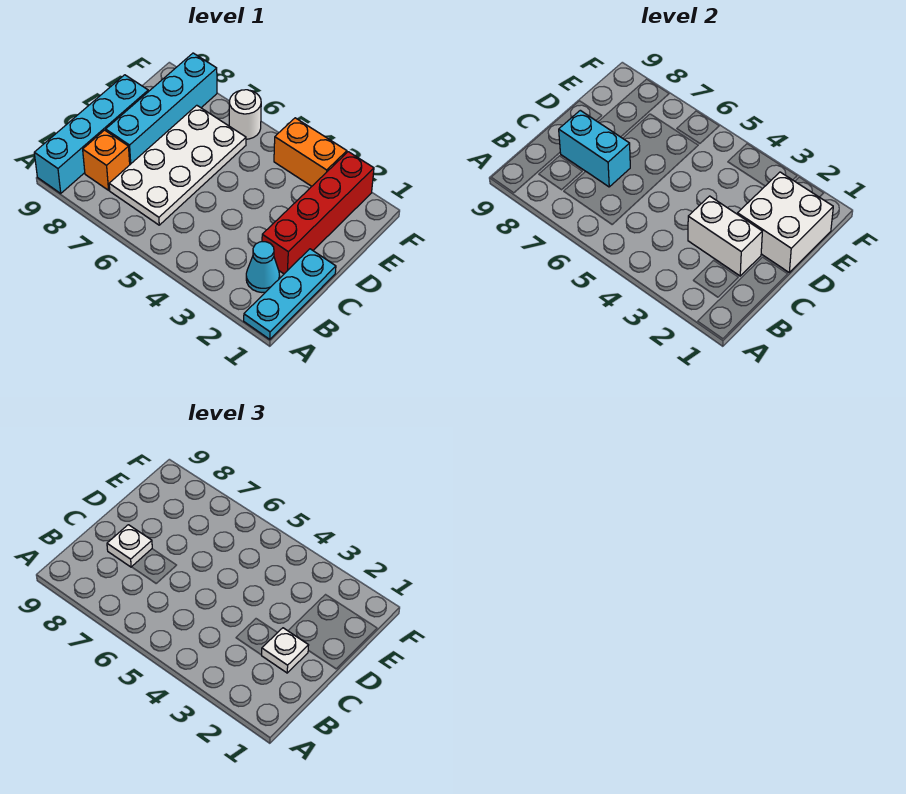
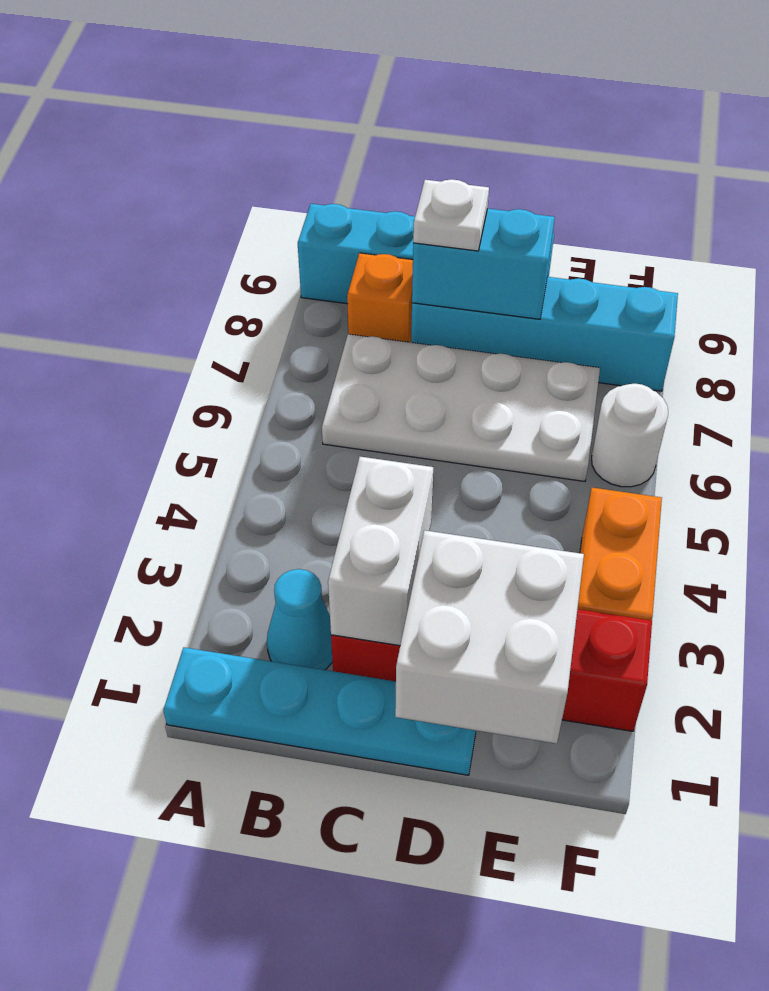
cyan 1x3 plate [244,249,336,339] -> cyan 1x4 plate [163,647,476,775]
white 1x1 plate [262,628,309,673] -> none
cyan 1x2 brick [559,110,630,187] -> cyan 1x2 brick turned to [412,209,555,319]

